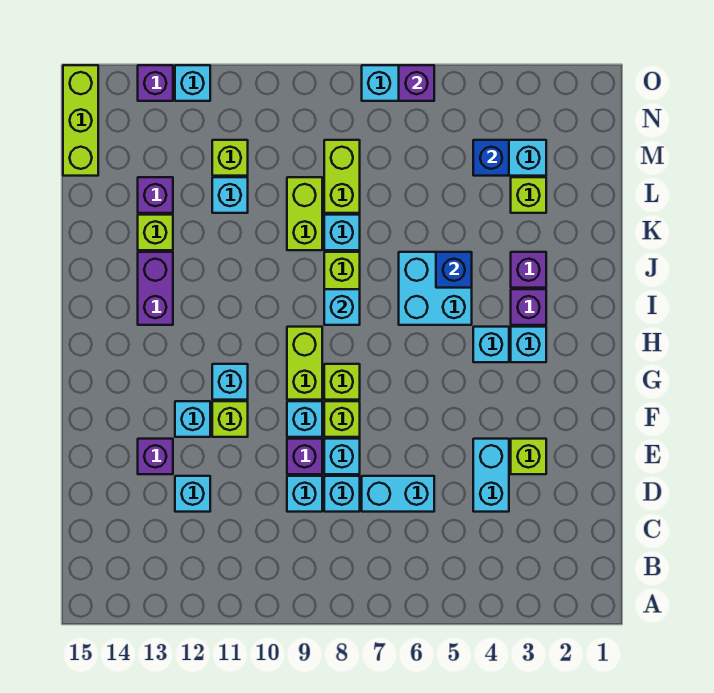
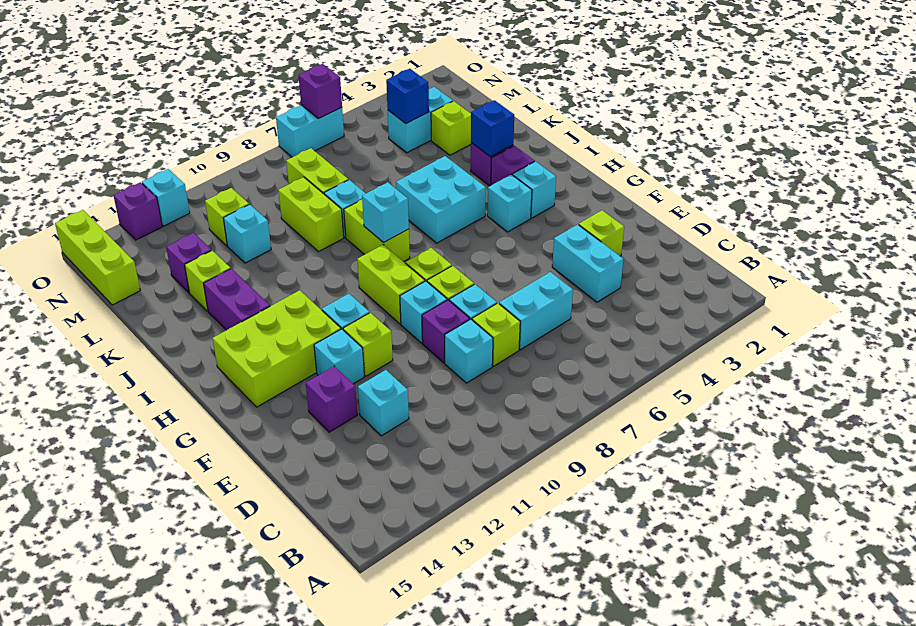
cyan 1x1 brick [324,476,360,512] -> lime 1x1 brick [472,303,520,366]
none -> lime 2x3 brick [213,290,341,407]
blue 1x1 brick [436,252,472,288] -> blue 1x1 brick moved to [471,100,514,157]

